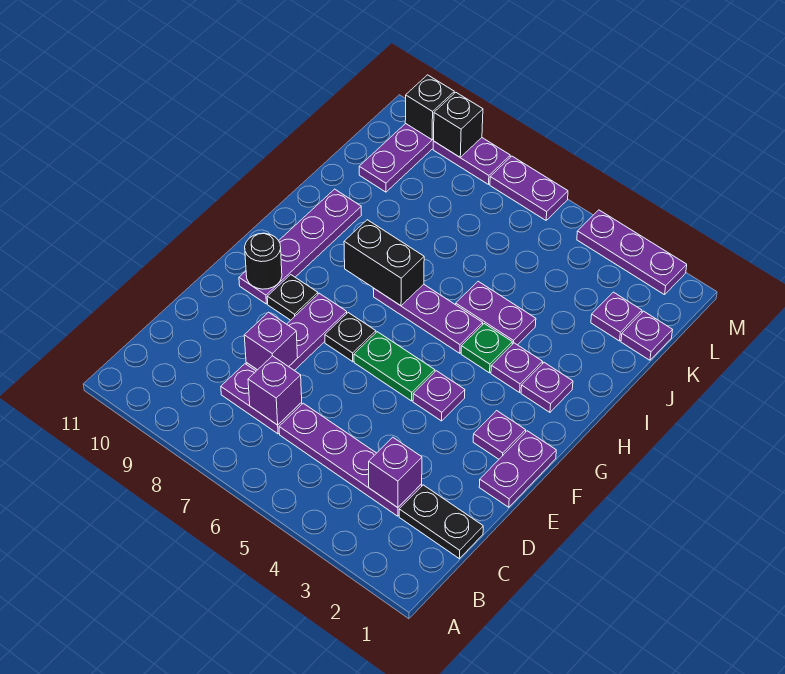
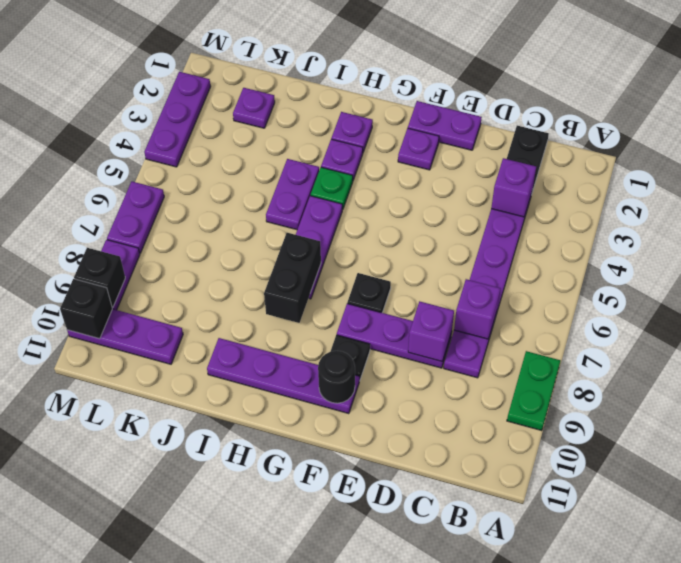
purple 1x1 plate [413,371,465,421] -> none
green 1x2 plate [354,332,435,401] -> green 1x2 plate moved to [507,351,560,431]
purple 1x1 plate [621,311,672,360] -> none

